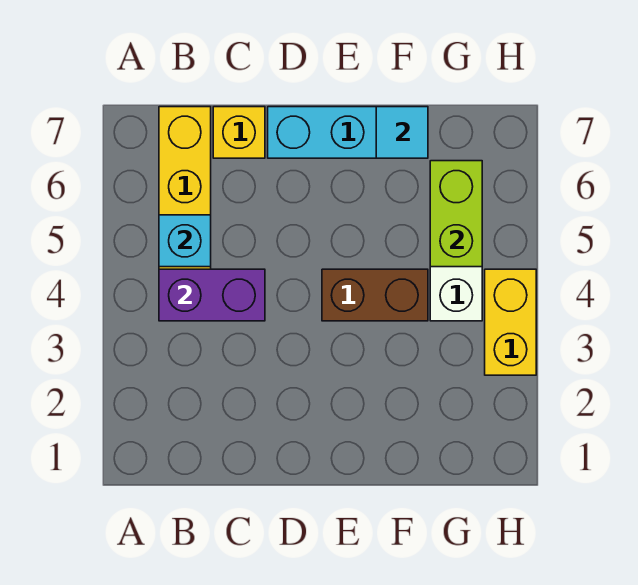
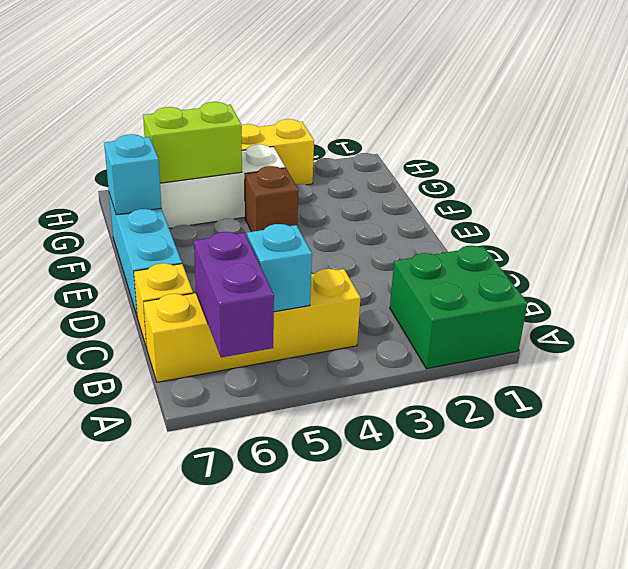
none -> green 2x2 brick [390,246,528,369]
purple 1x2 brick [159,269,265,321] -> purple 1x2 brick moved to [194,232,274,357]
brown 1x2 brick [322,269,428,321] -> brown 1x1 brick [245,166,298,232]
cyan 1x1 tile [376,107,428,158] -> cyan 1x1 brick [104,134,161,215]

